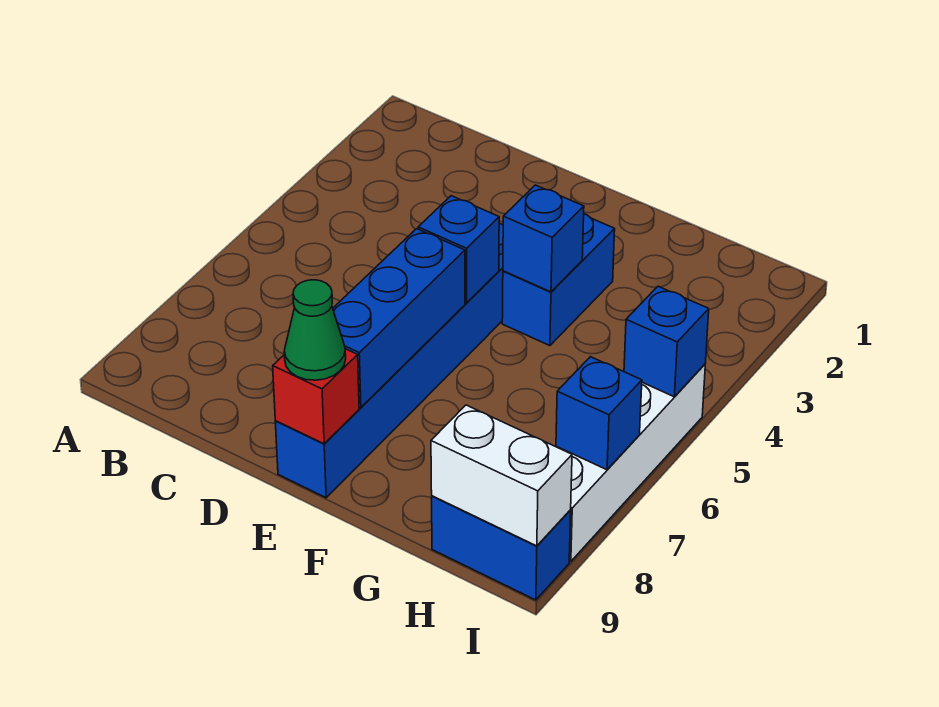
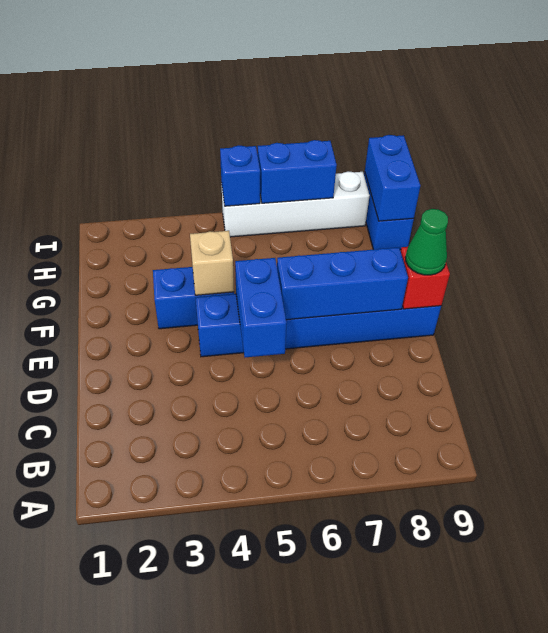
blue 1x1 brick [418,196,499,303] -> blue 1x2 brick [235,258,286,357]
blue 1x1 brick [503,185,584,292] -> tan 1x1 brick [190,231,234,295]
white 1x2 brick [431,405,572,546] -> blue 1x2 brick [365,135,420,221]
blue 1x1 brick [556,357,642,470] -> blue 1x2 brick [258,140,337,203]

